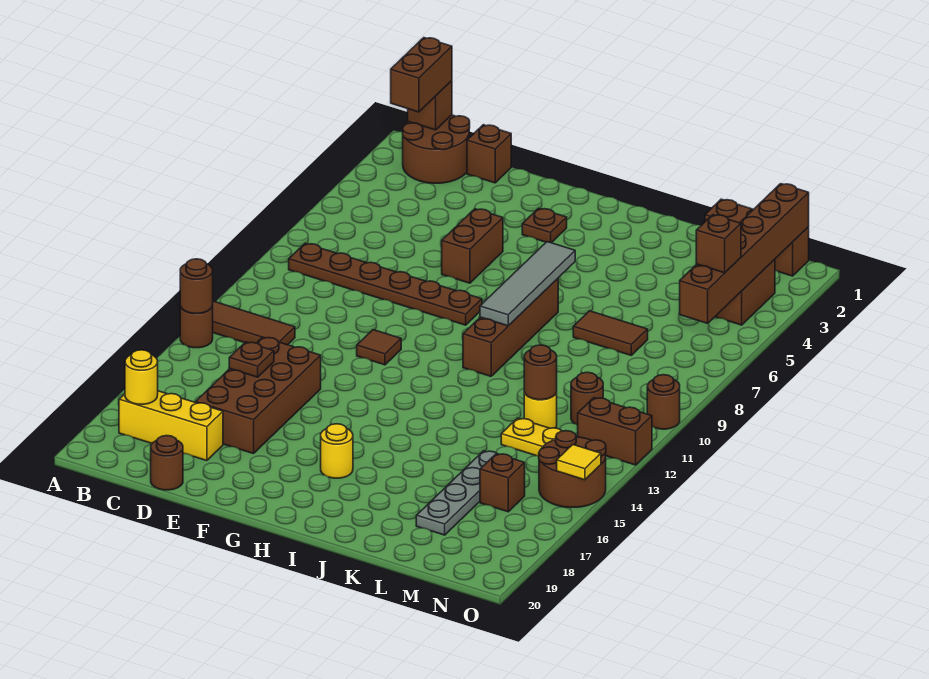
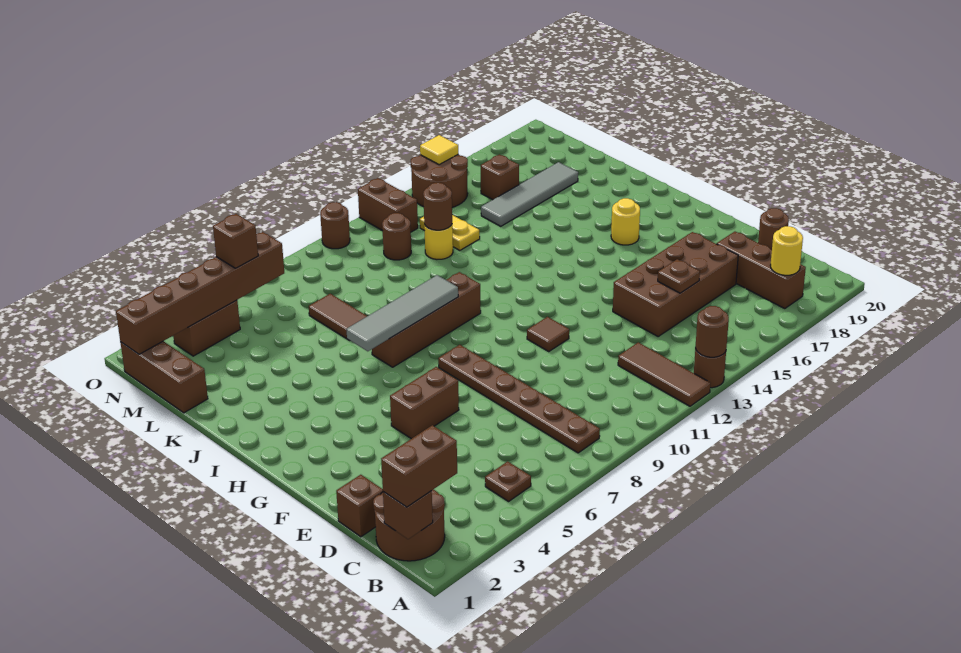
yellow 1x3 brick [119,391,223,461] -> brown 1x3 brick [717,232,806,309]
brown 1x1 plate [522,208,567,243] -> brown 1x1 plate moved to [485,461,531,501]
grey 1x4 plate [416,451,497,535] -> grey 1x4 tile [481,162,578,226]

